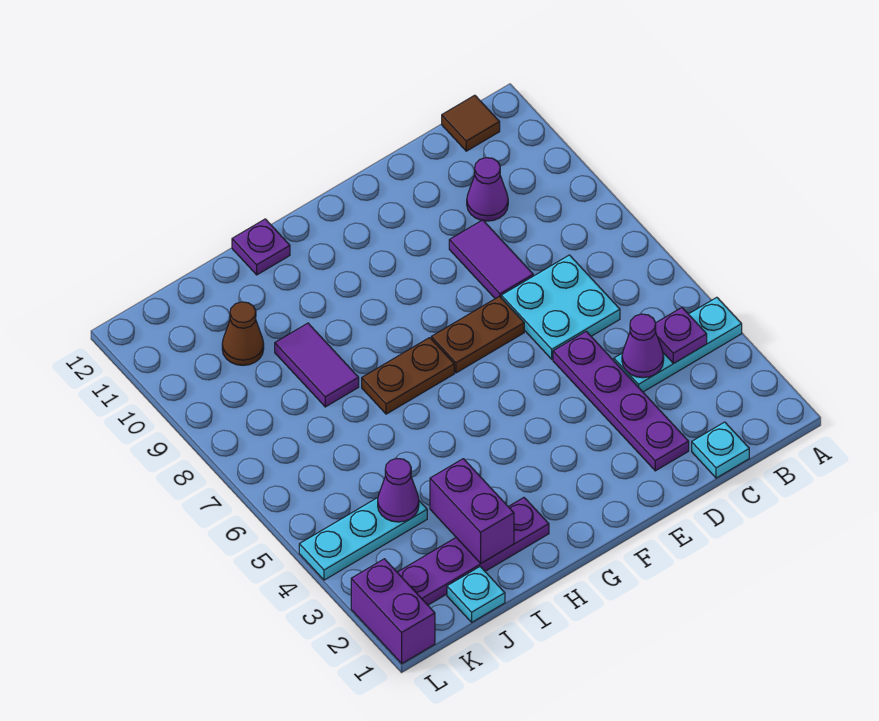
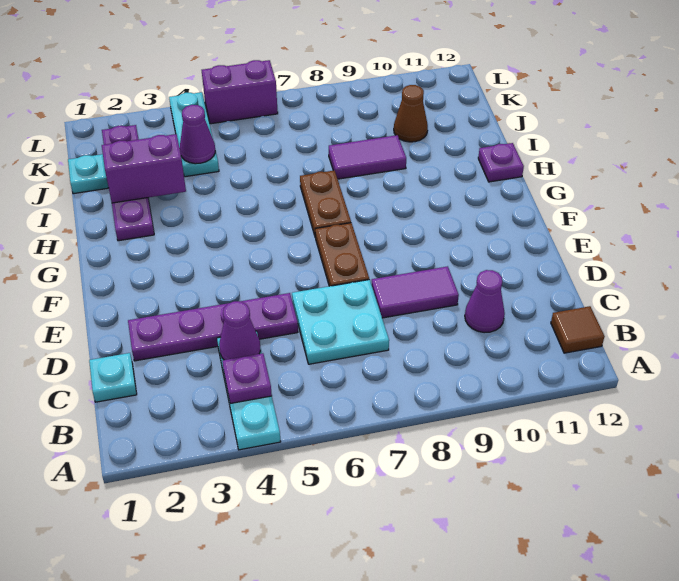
purple 1x2 brick [351,559,435,663] -> purple 1x2 brick moved to [202,60,278,124]

